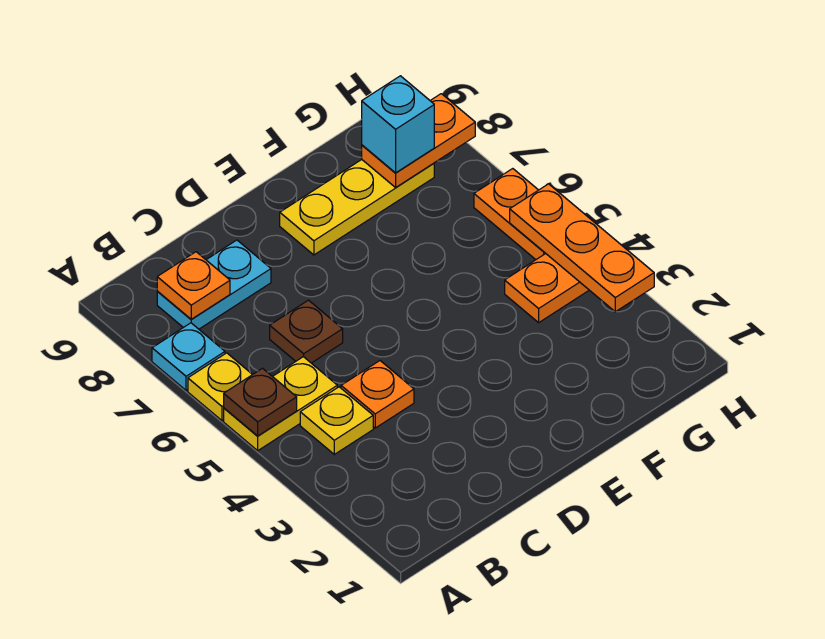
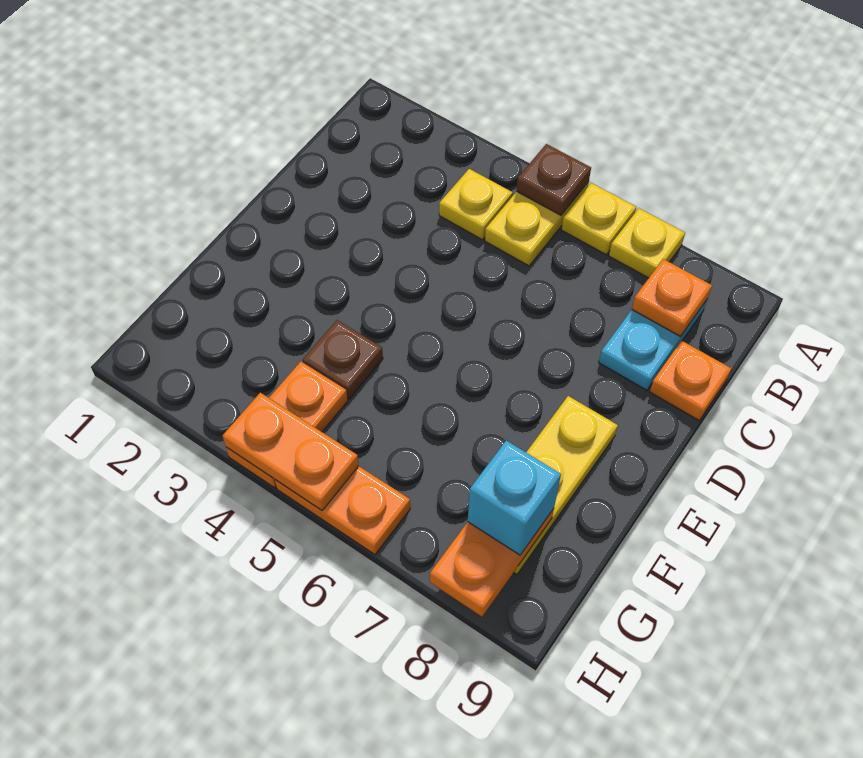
cyan 1x1 plate [152,323,225,390] -> yellow 1x1 plate [609,208,685,278]
orange 1x1 plate [341,361,414,428] -> orange 1x1 plate moved to [650,341,731,420]
brown 1x1 plate [270,300,343,363] -> brown 1x1 plate moved to [303,320,383,399]
orange 1x3 plate [510,184,654,312] -> orange 1x2 plate [222,393,359,510]

